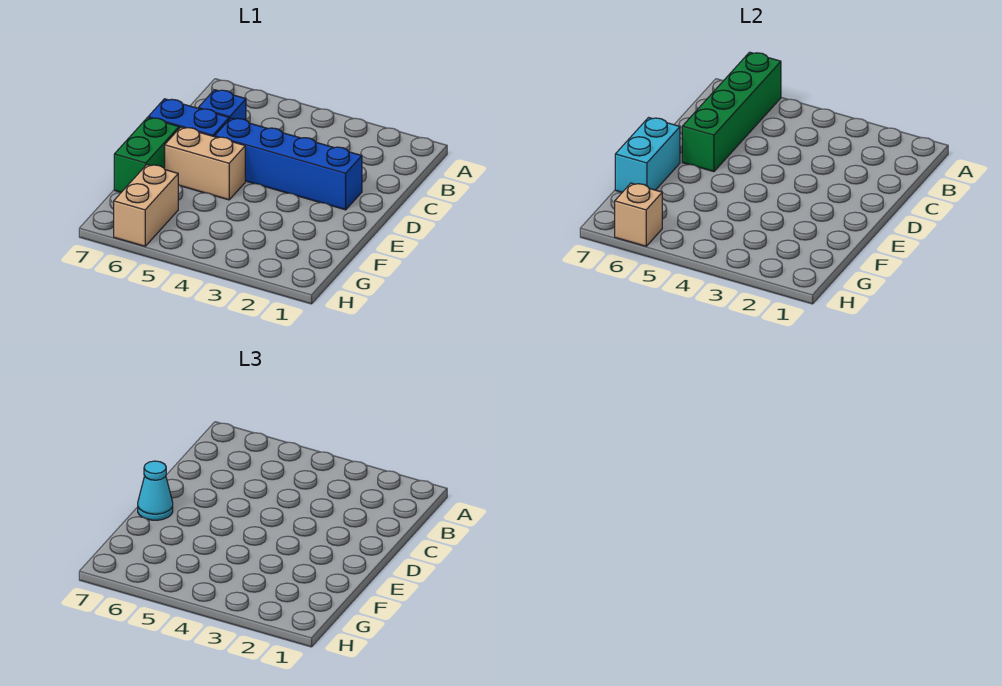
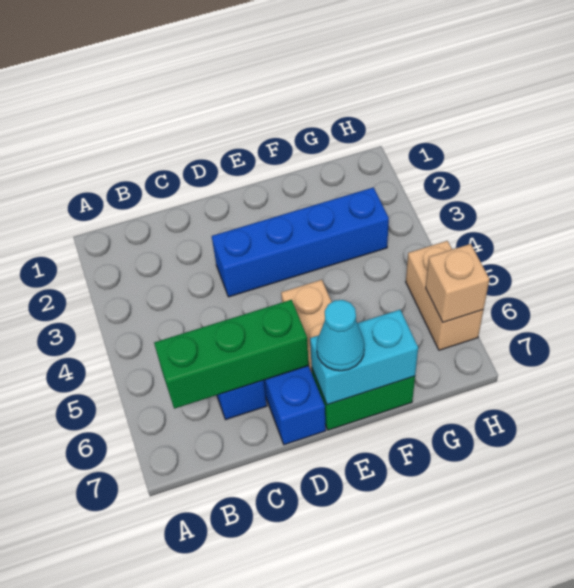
green 1x4 brick [682,52,781,172] -> green 1x3 brick [154,300,309,409]
blue 1x4 brick [215,118,362,210] -> blue 1x4 brick turned to [212,187,389,297]
tan 1x2 brick [114,165,178,246] -> tan 1x2 brick turned to [406,241,483,350]

